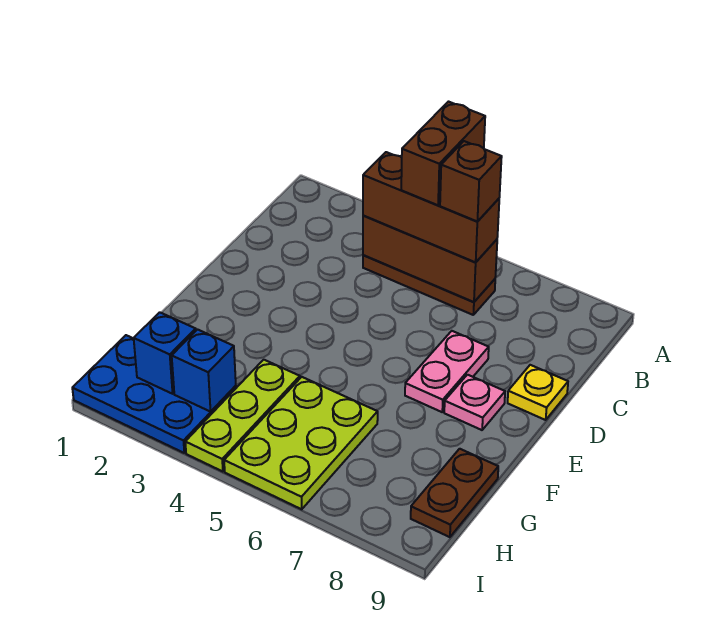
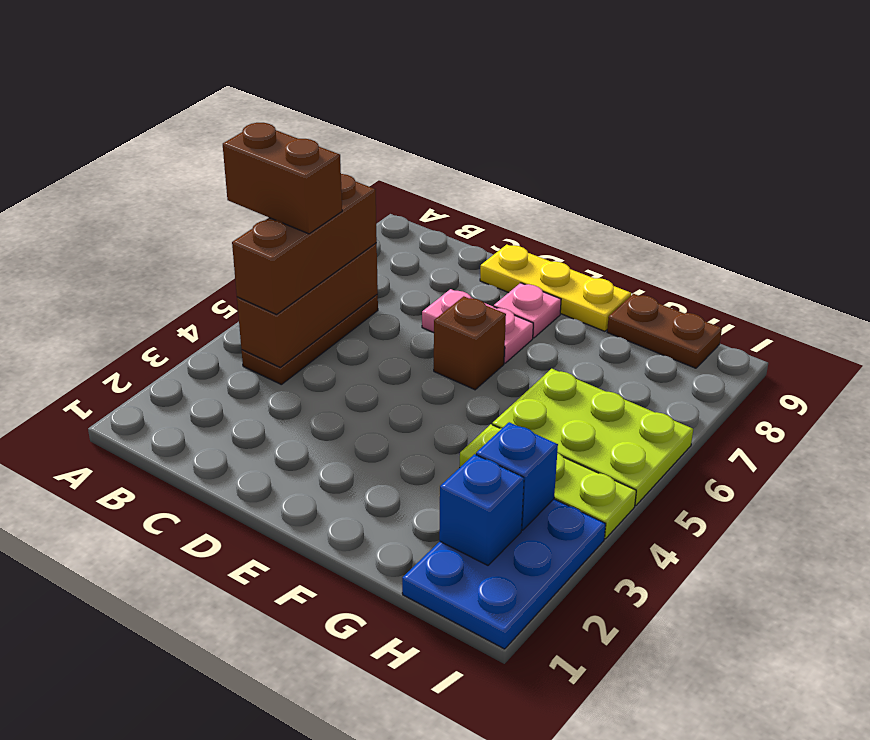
brown 1x1 brick [440,141,502,222] -> brown 1x1 brick moved to [434,296,506,390]
yellow 1x1 plate [508,365,568,420] -> yellow 1x3 plate [480,245,631,331]

